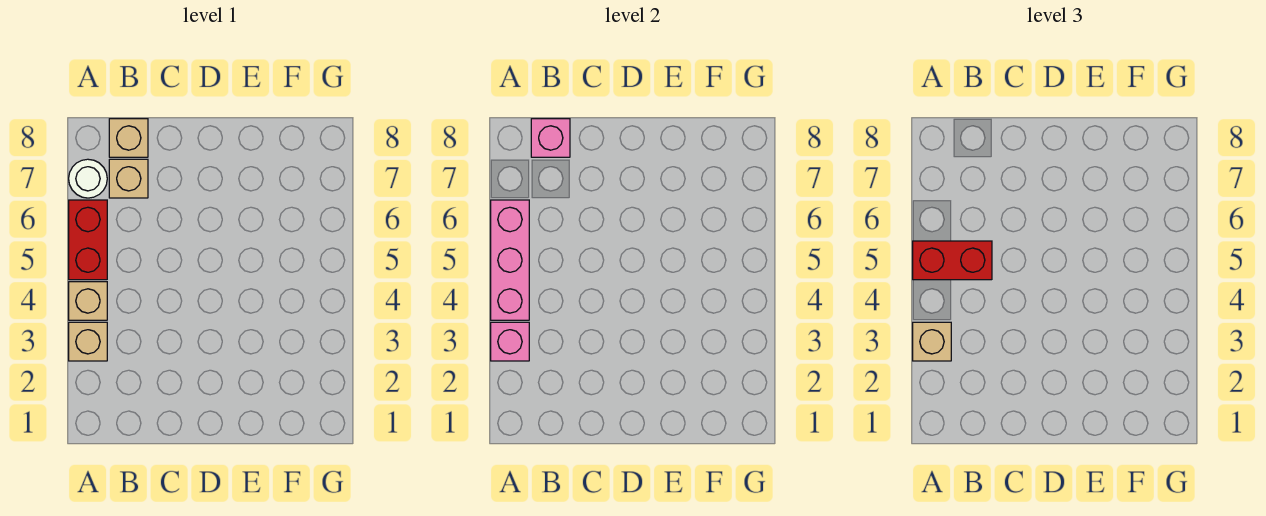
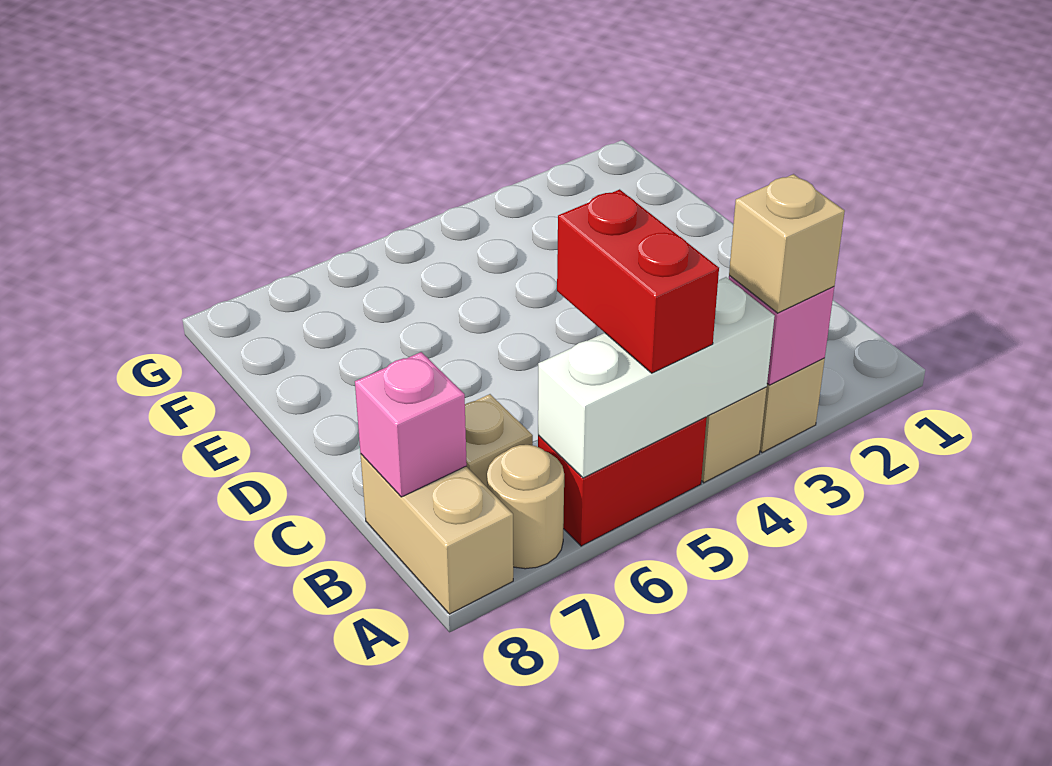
pink 1x3 brick [491,200,529,320] -> white 1x3 brick [538,277,775,478]
white 1x1 round brick [69,159,107,198] -> tan 1x1 round brick [487,445,564,569]
tan 1x1 brick [109,119,148,157] -> tan 1x2 brick [360,454,513,614]

